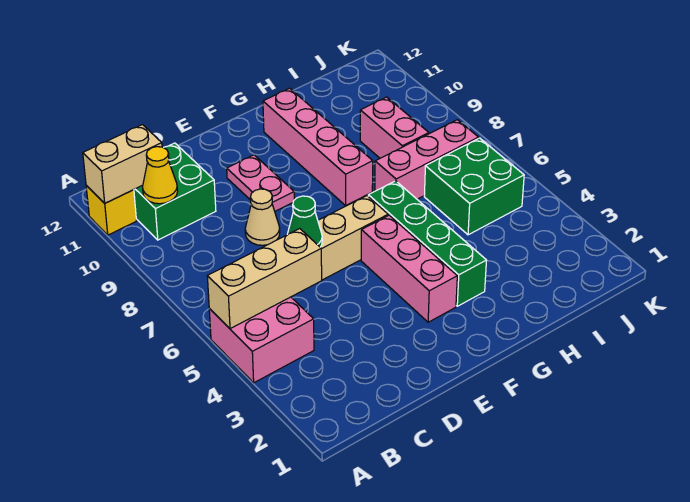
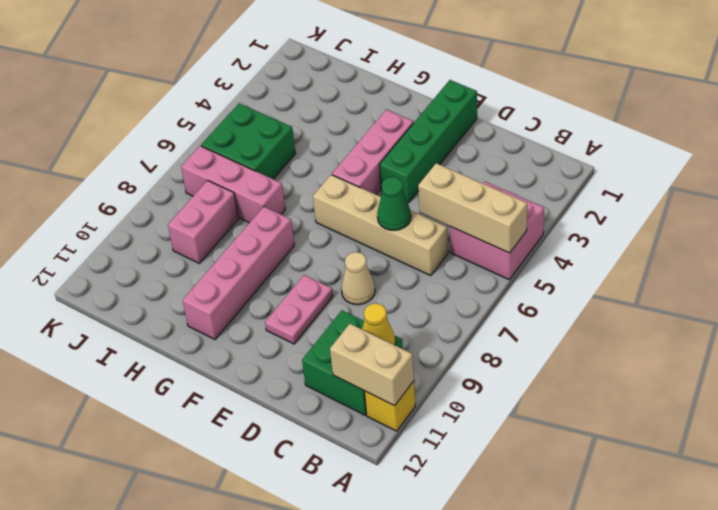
green 1x4 brick [368,181,487,306] -> green 1x4 brick moved to [379,80,477,203]

